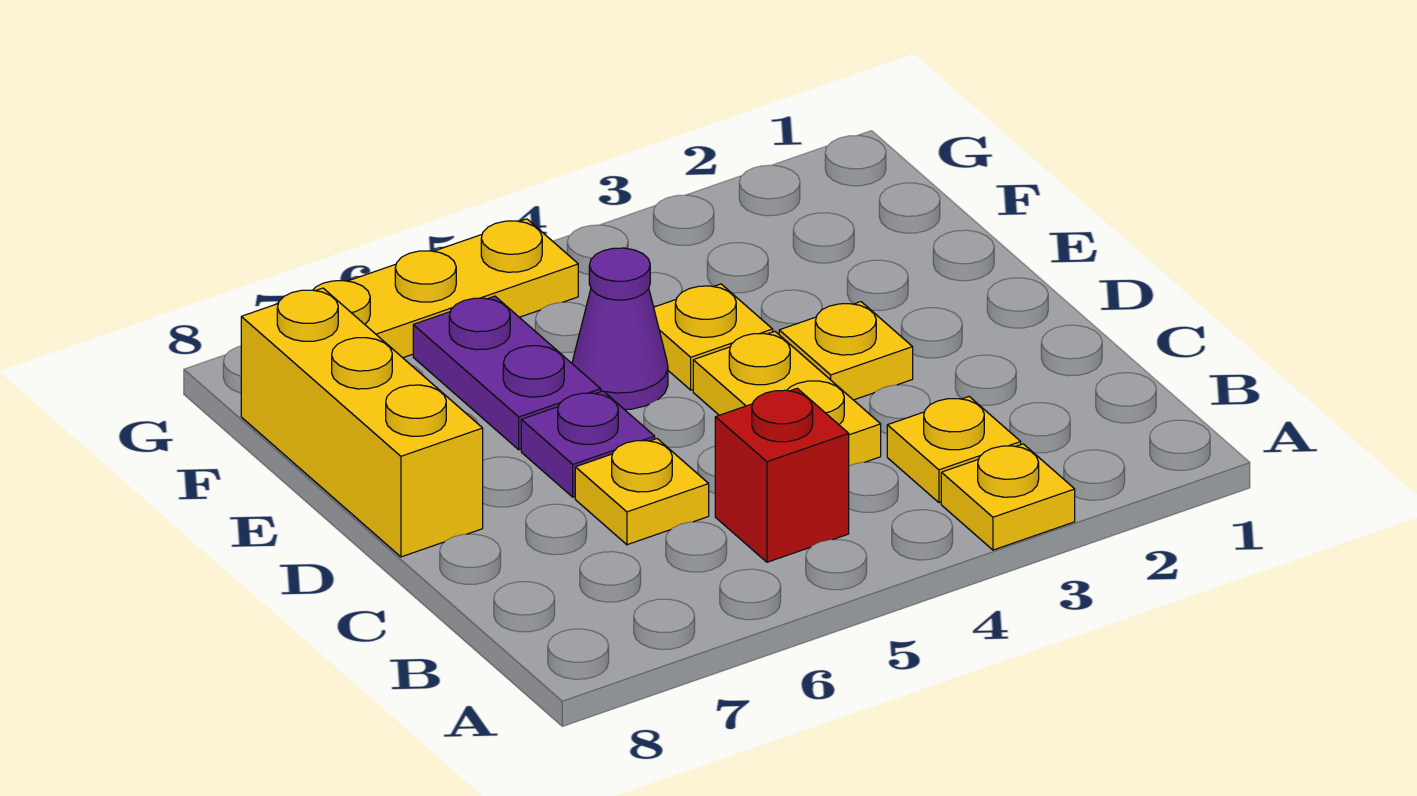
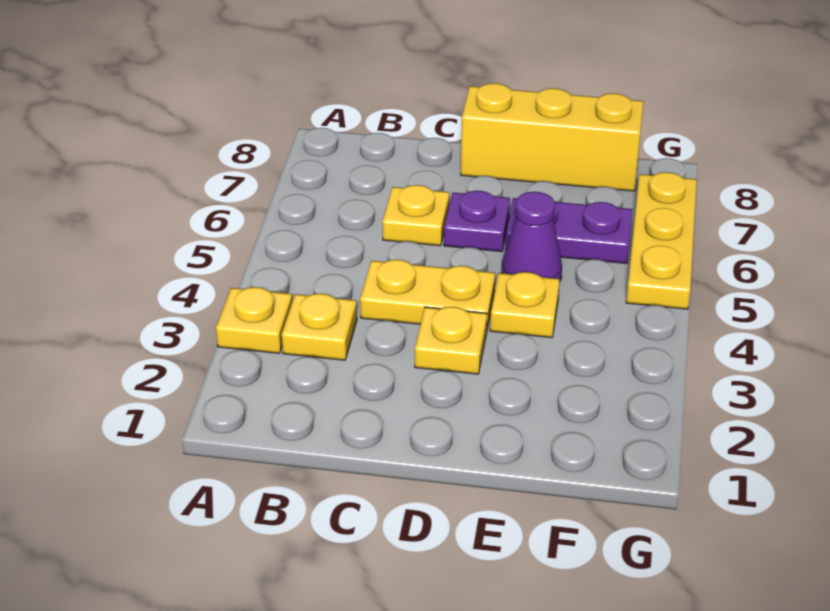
red 1x1 brick [715,388,849,562] -> none

